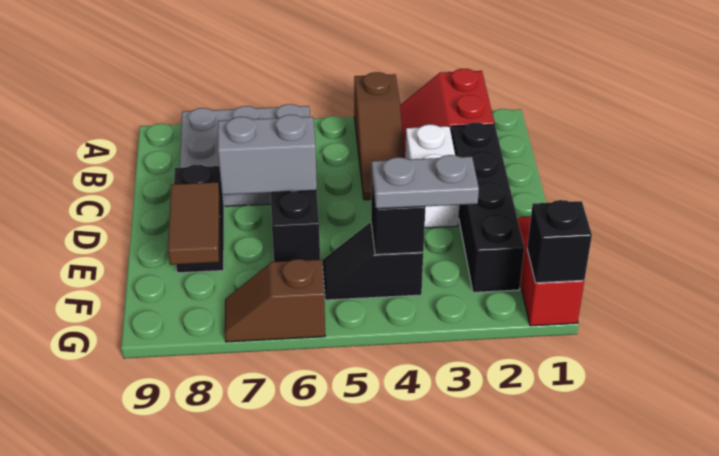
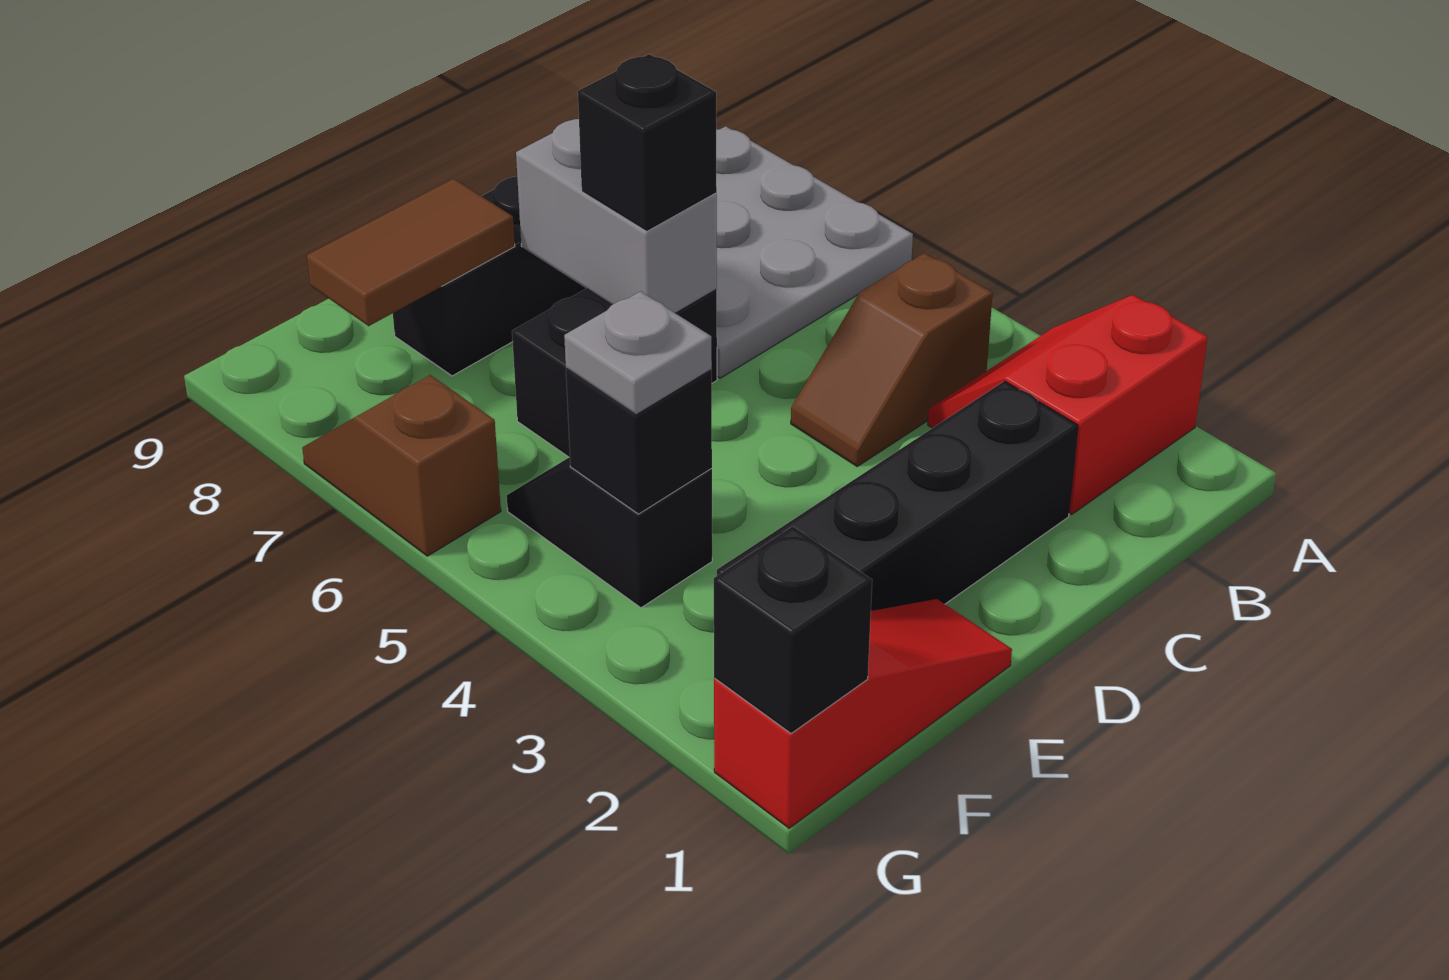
brown 1x3 slope [354,72,404,200] -> brown 1x2 slope [791,253,993,466]
white 1x2 brick [405,124,459,228] -> none
none -> black 1x1 brick [578,54,717,231]
grey 1x2 plate [372,155,479,209] -> grey 1x1 plate [564,291,712,415]

